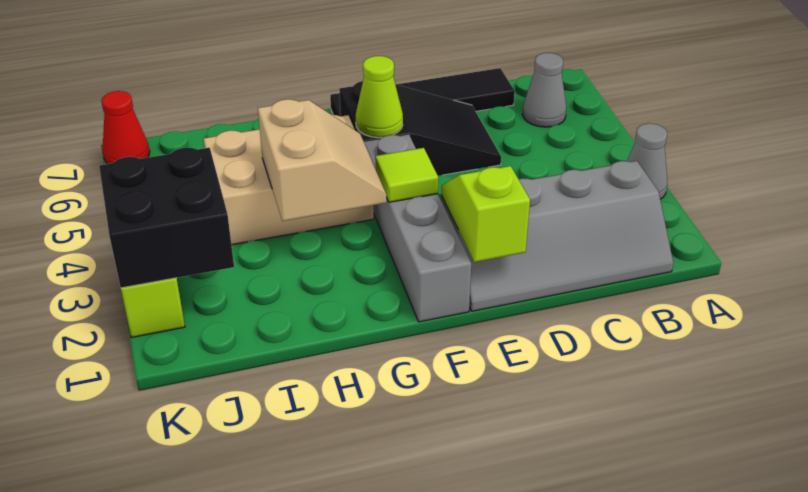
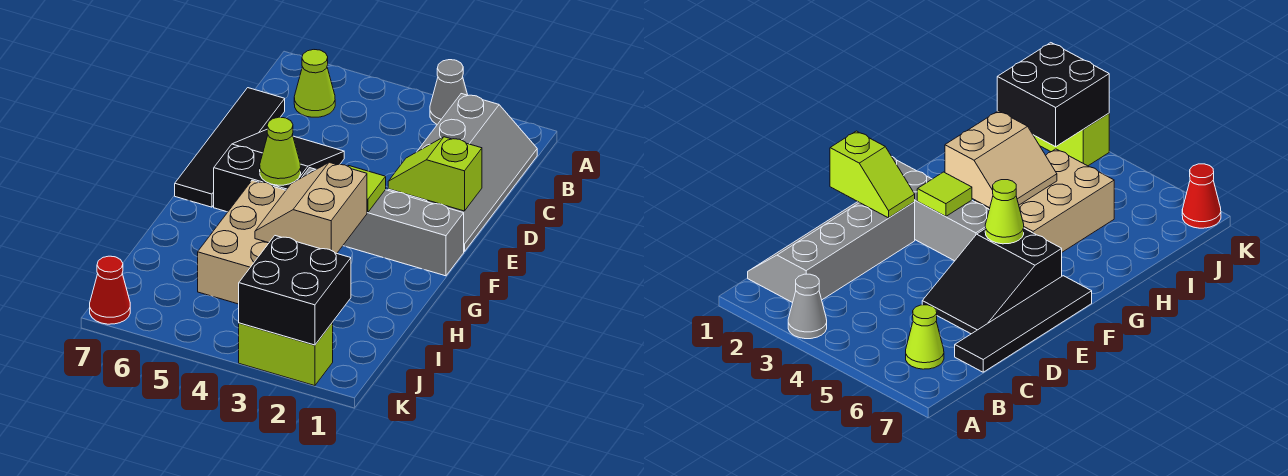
grey 1x1 cone [523,53,567,127] -> lime 1x1 cone [294,50,335,117]
tan 2x2 slope [258,99,386,221] -> tan 2x2 slope turned to [255,162,367,253]

